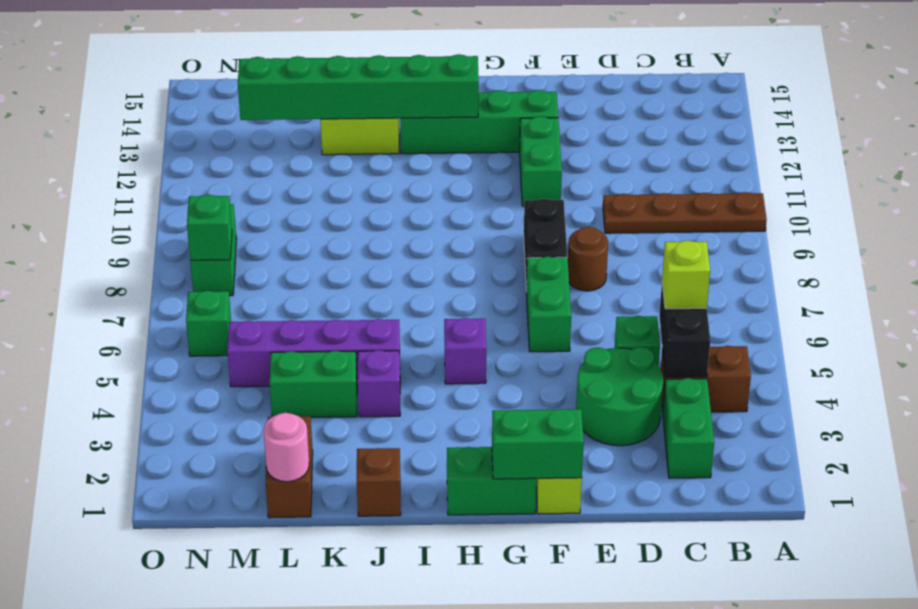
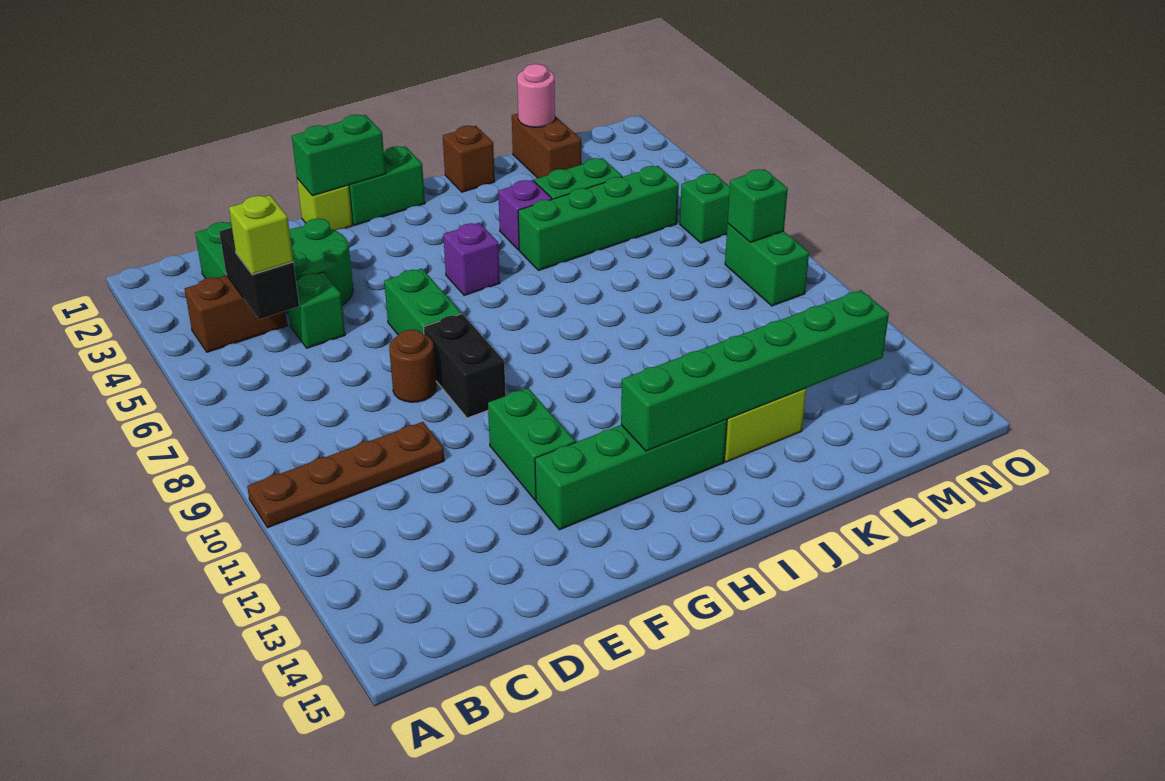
purple 1x4 brick [227,319,400,387] -> green 1x4 brick [518,166,679,271]

